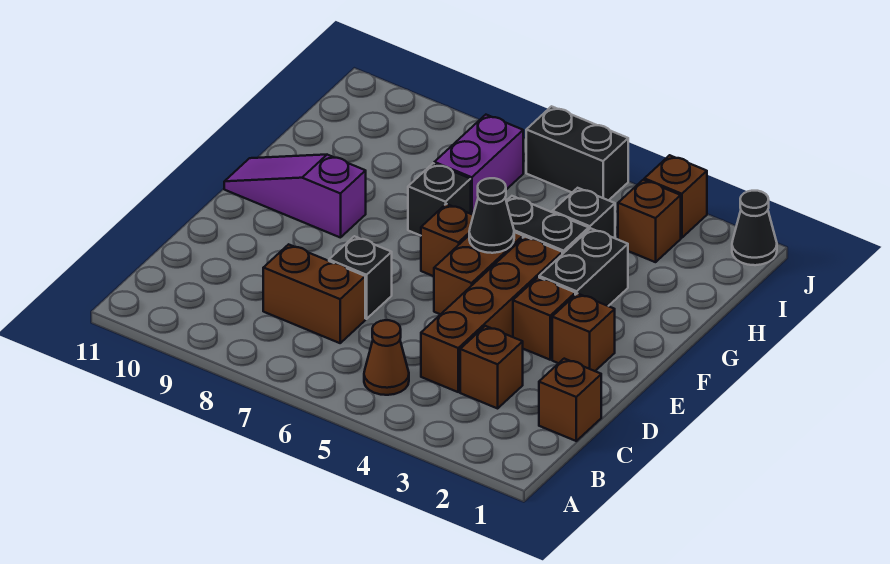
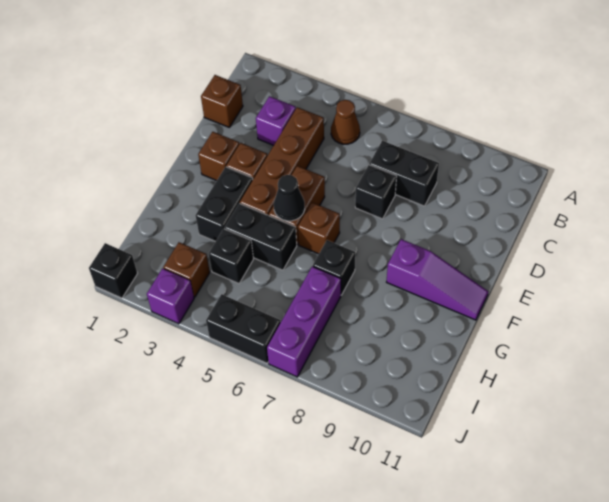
brown 1x1 brick [460,326,523,408] -> purple 1x1 brick [256,96,296,145]
brown 1x2 brick [263,244,365,343] -> black 1x2 brick [369,141,439,206]
purple 1x2 brick [434,115,523,215] -> purple 1x3 brick [267,266,341,377]
black 1x1 cone [732,191,777,265] -> black 1x1 brick [89,243,137,298]
brown 1x1 brick [644,155,707,238] -> purple 1x1 brick [147,268,194,324]

